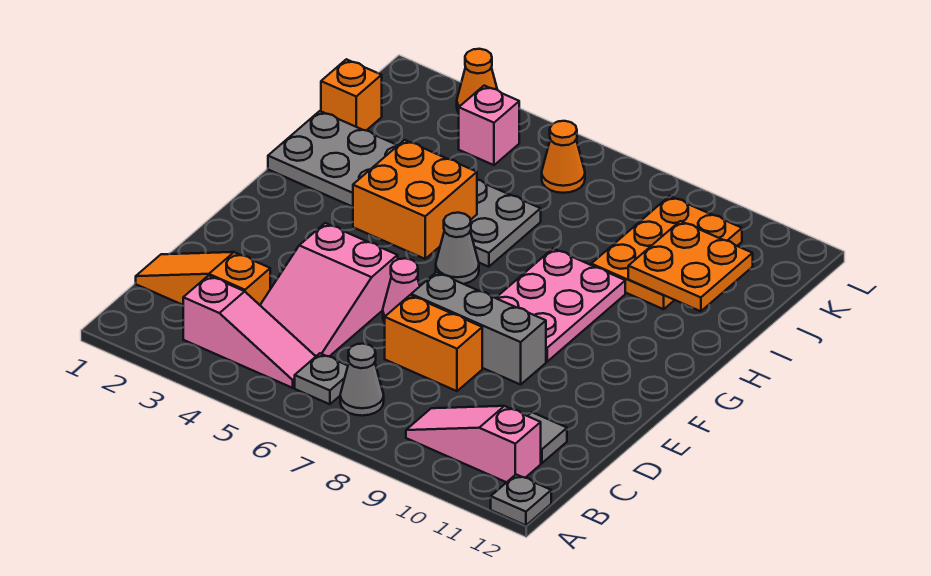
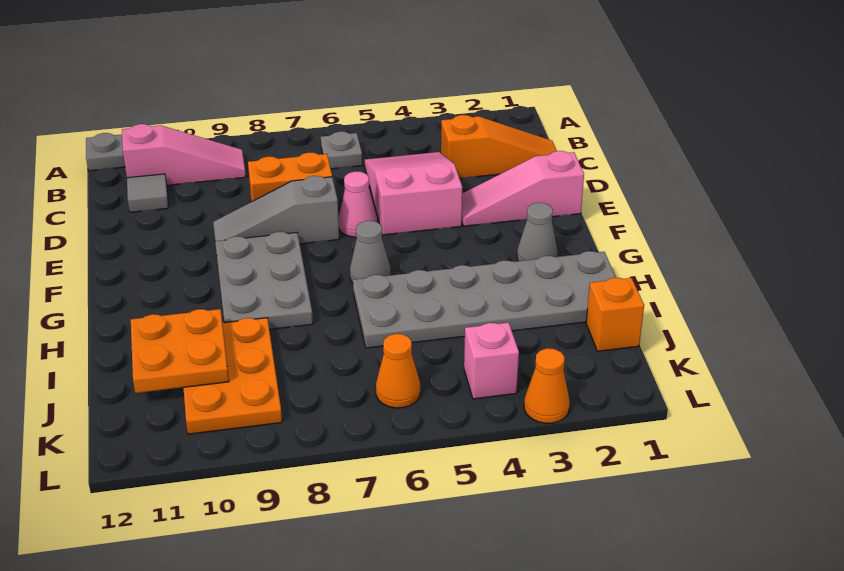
pink 1x3 slope [183,276,316,388] -> pink 1x3 slope moved to [462,151,584,226]
grey 1x1 cone [340,344,384,416] -> grey 1x1 cone moved to [517,203,558,261]
grey 1x3 brick [411,272,546,385] -> grey 1x3 slope [213,176,339,244]
pink 2x3 plate [496,249,625,362] -> grey 2x3 plate [215,232,313,329]
orange 2x2 brick [353,140,477,259] -> none

